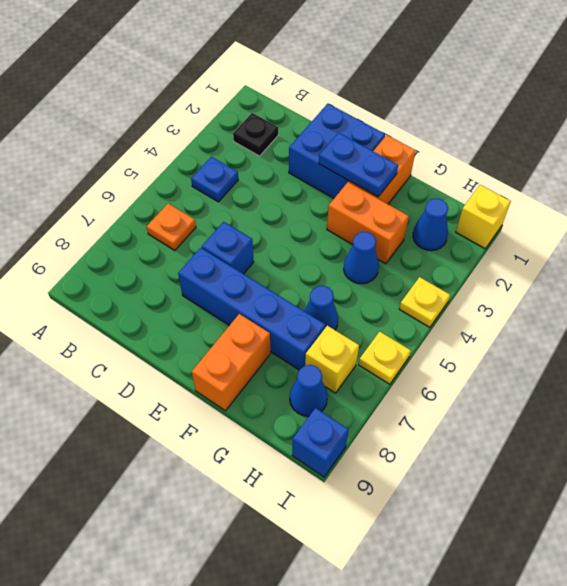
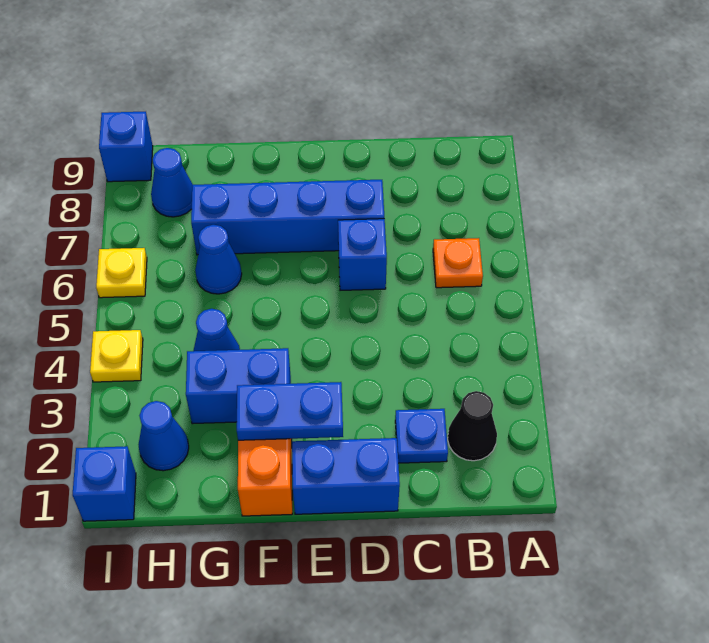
black 1x1 plate [233,113,278,156] -> black 1x1 cone [448,391,497,461]
blue 1x1 plate [191,157,238,202] -> blue 1x1 plate moved to [395,409,448,463]
blue 2x2 brick [289,104,385,198] -> blue 1x2 brick [292,438,400,514]
orange 1x2 brick [327,182,409,264] -> blue 1x2 brick [186,348,291,424]
orange 1x2 brick [192,314,271,411] -> none
yellow 1x1 brick [305,326,359,393] -> none
yellow 1x1 brick [456,185,511,249] -> blue 1x1 brick [73,446,136,521]

